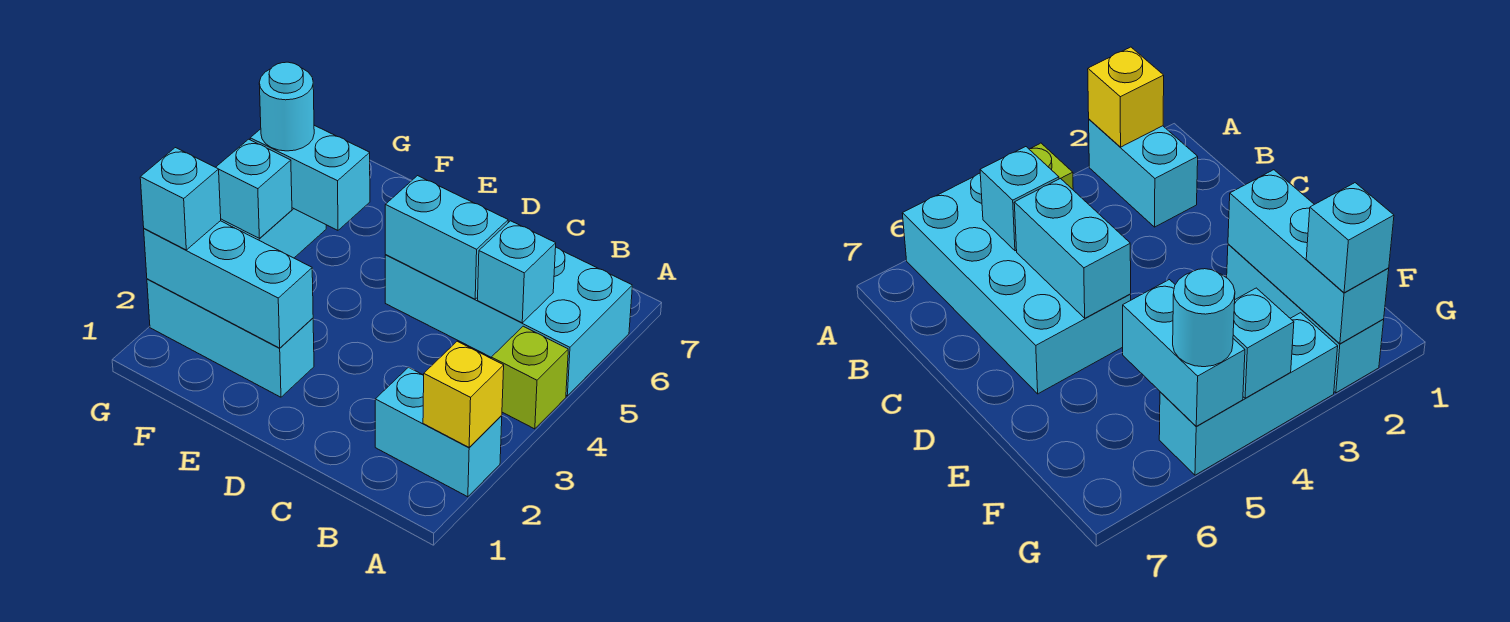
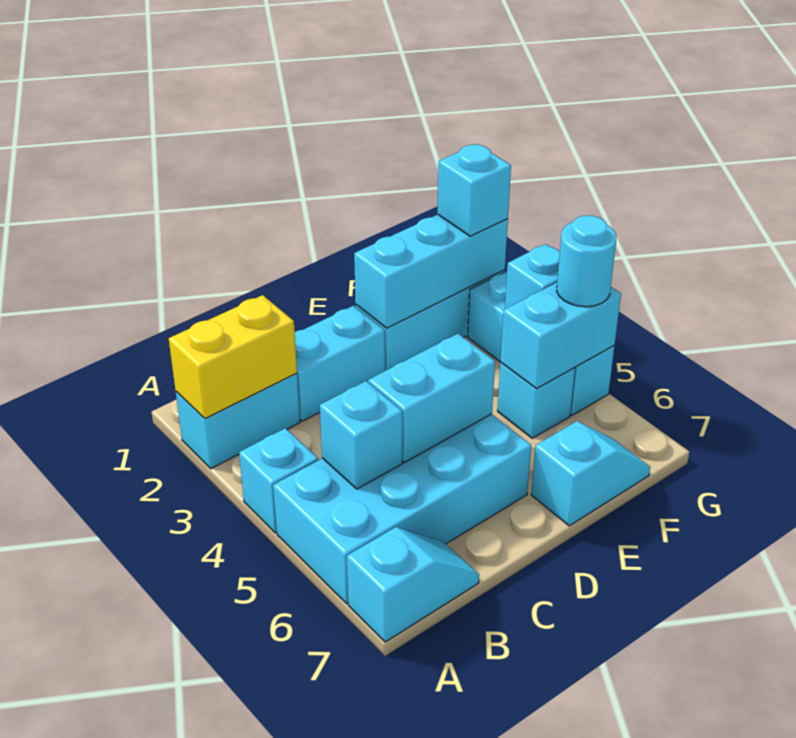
yellow 1x1 brick [423,341,504,447] -> yellow 1x2 brick [169,295,297,419]
lime 1x1 brick [491,326,568,429] -> cyan 1x1 brick [239,428,318,533]
none -> cyan 1x2 slope [347,527,479,642]
none -> cyan 1x2 brick [295,306,385,421]
none -> cyan 1x2 slope [531,421,650,526]
none -> cyan 1x1 brick [498,363,575,438]

